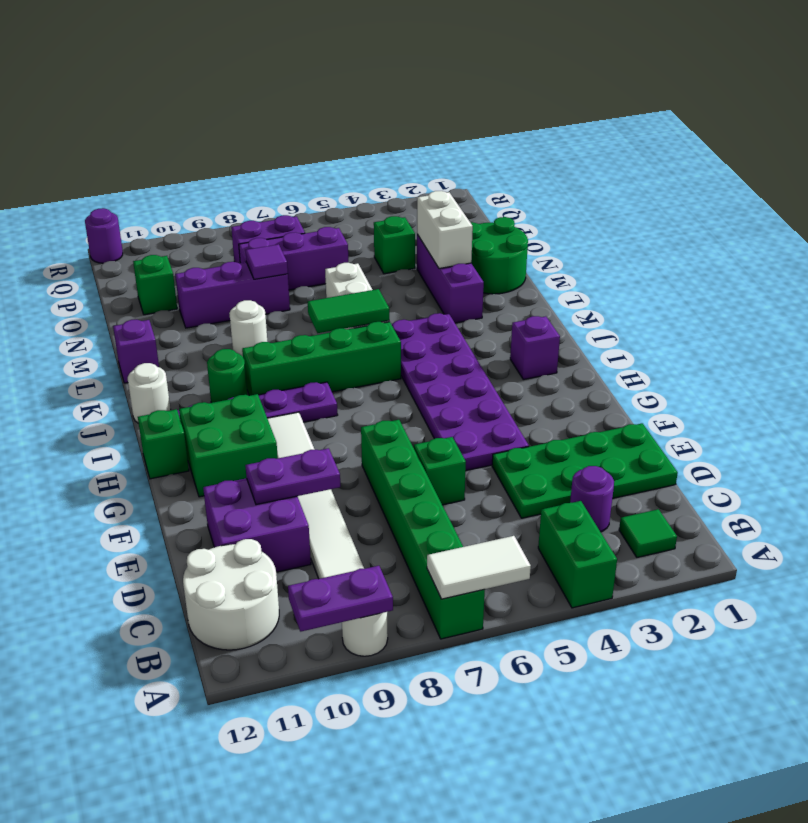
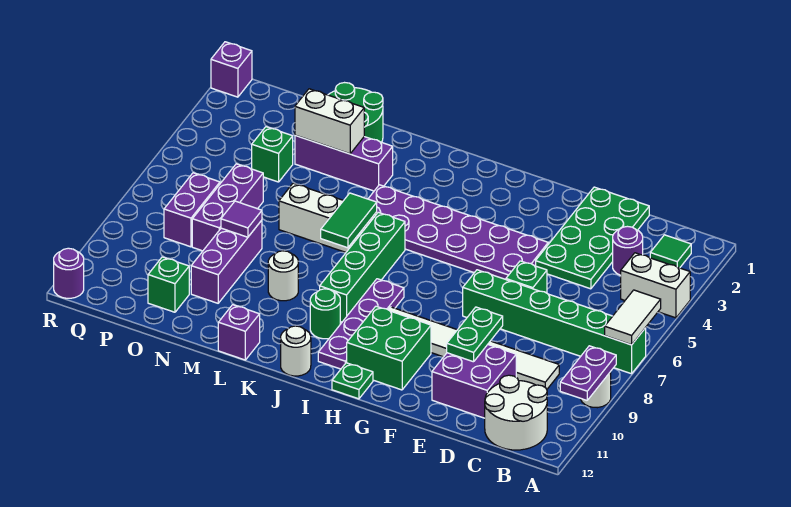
green 1x2 brick [538,501,617,608] -> white 1x2 brick [621,253,690,318]
purple 1x2 plate [245,448,340,505] -> green 1x2 plate [447,307,503,362]
green 1x1 brick [138,409,189,479] -> green 1x1 plate [332,363,373,399]
purple 1x1 brick [510,316,560,379] -> purple 1x1 brick moved to [211,42,252,97]

